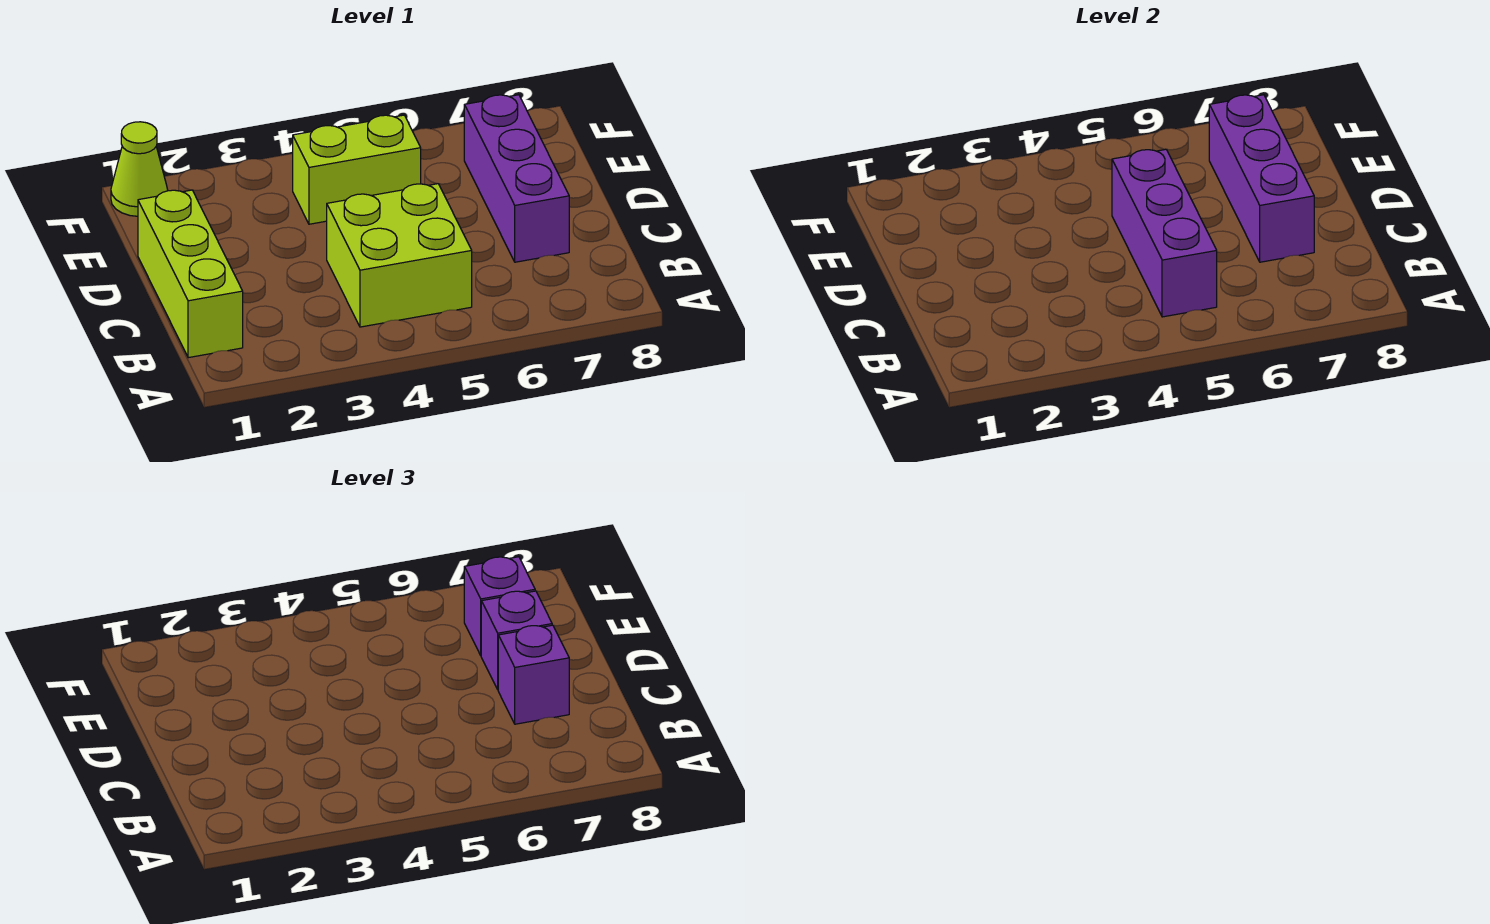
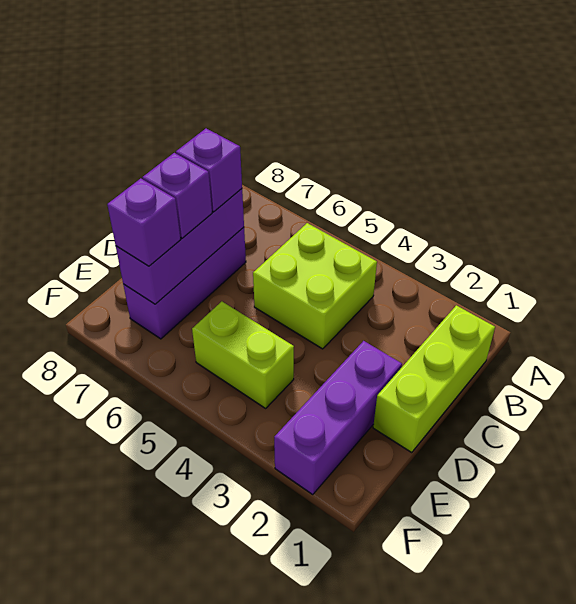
purple 1x3 brick [1112,149,1217,317] -> purple 1x3 brick moved to [274,341,402,494]
lime 1x1 cone [111,122,168,216] -> none

